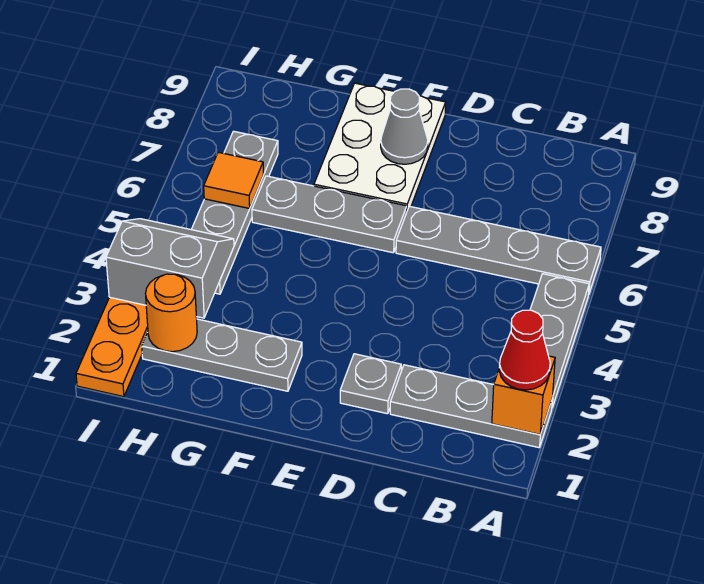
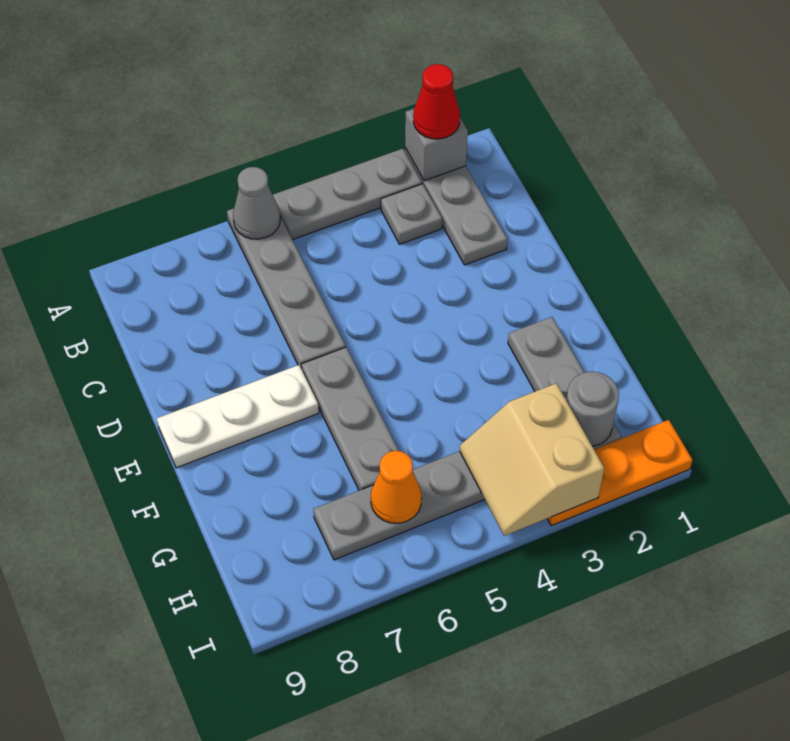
orange 1x1 brick [492,356,555,434] -> grey 1x1 brick [405,109,468,181]
grey 1x1 plate [340,354,401,414] -> grey 1x1 plate moved to [381,184,442,244]
white 2x3 plate [314,83,446,210] -> white 1x3 plate [157,365,319,468]
grey 1x1 cone [381,89,428,164] -> grey 1x1 cone moved to [233,167,280,239]
orange 1x1 round brick [146,274,197,352] -> grey 1x1 round brick [566,372,619,446]
grey 2x2 slope [106,219,234,318] -> tan 2x2 slope [460,383,604,536]
orange 1x1 tile [204,152,263,208] -> orange 1x1 cone [371,451,422,523]

